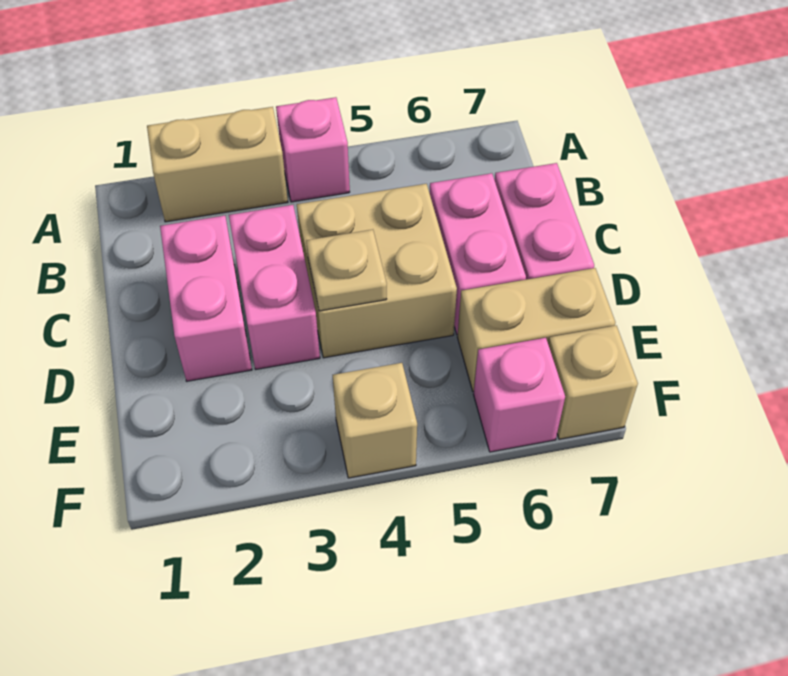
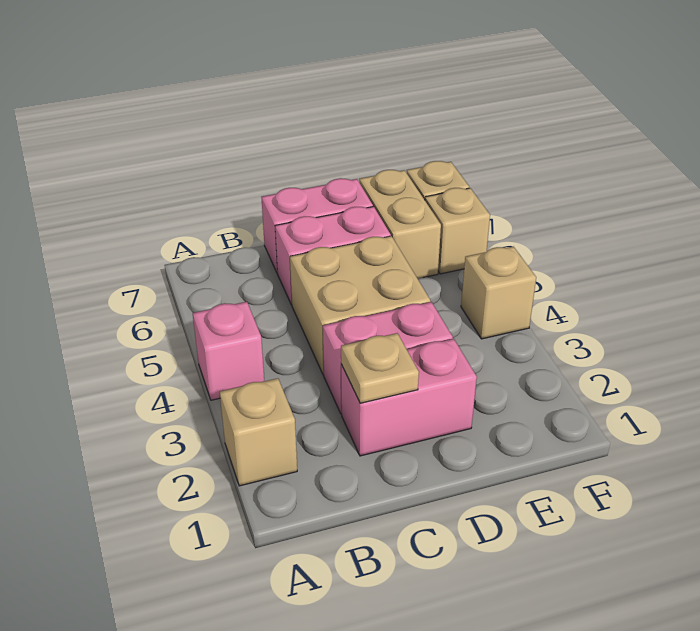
tan 1x2 brick [147,107,288,222] -> tan 1x1 brick [220,378,297,486]
tan 1x1 plate [306,230,387,311] -> tan 1x1 plate moved to [341,333,419,403]
pink 1x1 brick [473,338,565,452] -> tan 1x1 brick [425,188,490,274]

